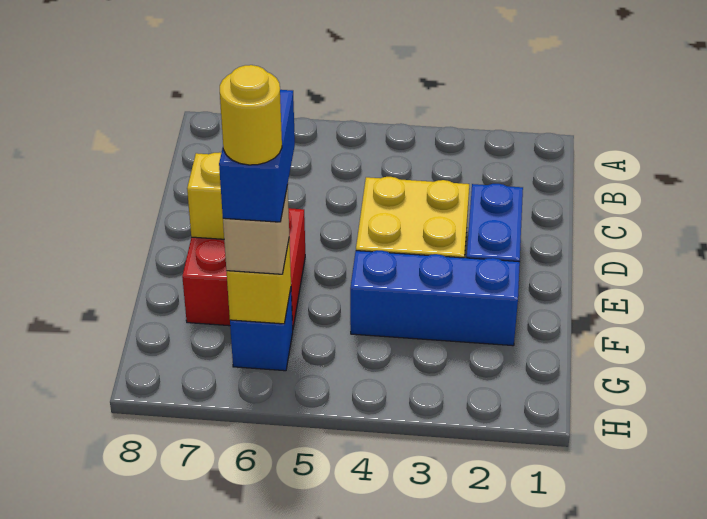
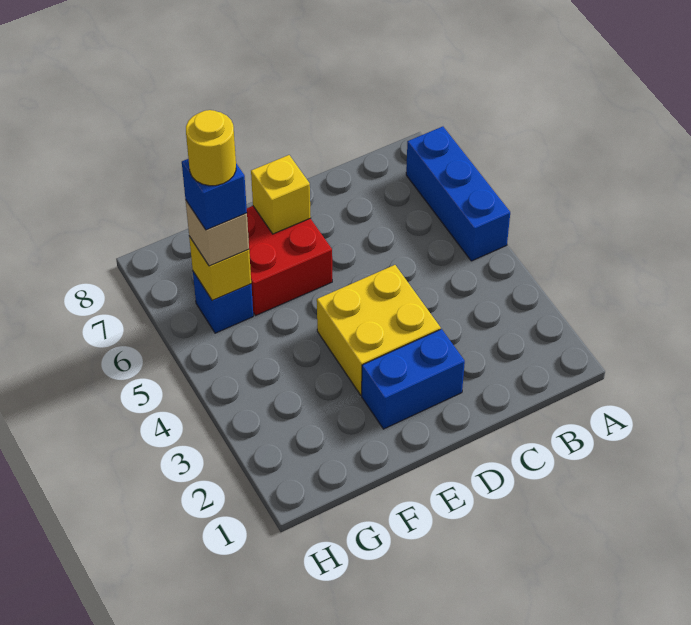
blue 1x3 brick [350,251,520,346] -> blue 1x3 brick moved to [406,127,510,261]
blue 1x2 brick [219,90,295,222] -> blue 1x1 brick [182,159,247,230]

